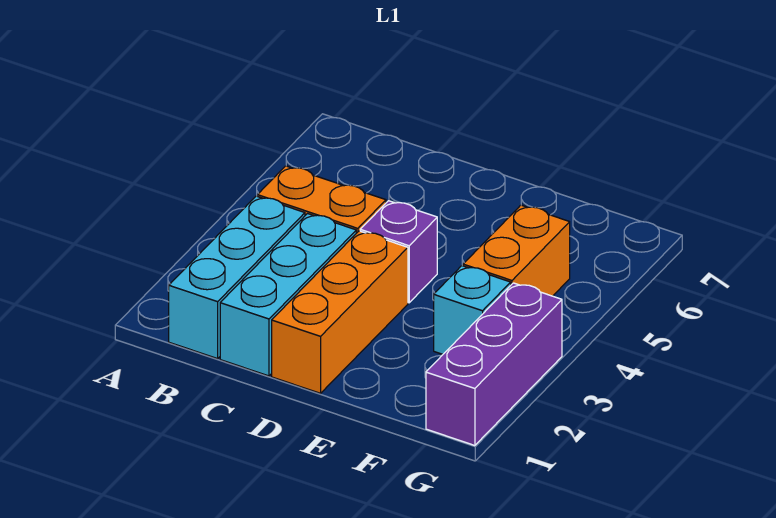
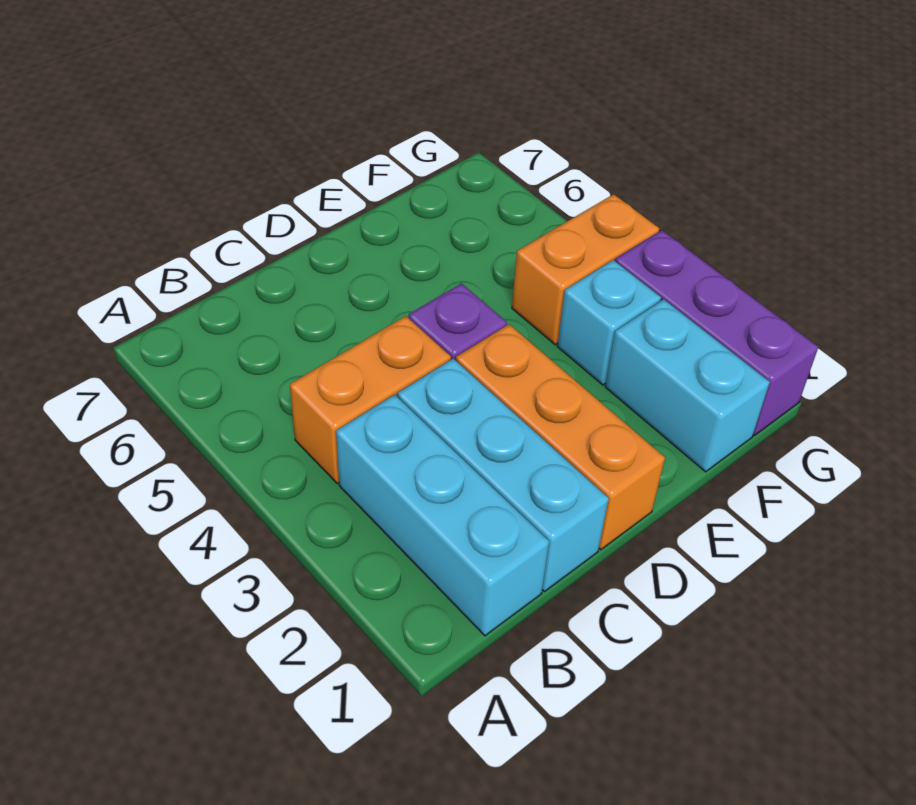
none -> cyan 1x2 brick [605,299,770,472]
orange 1x2 brick [463,205,570,296] -> orange 1x2 brick turned to [512,194,659,345]

